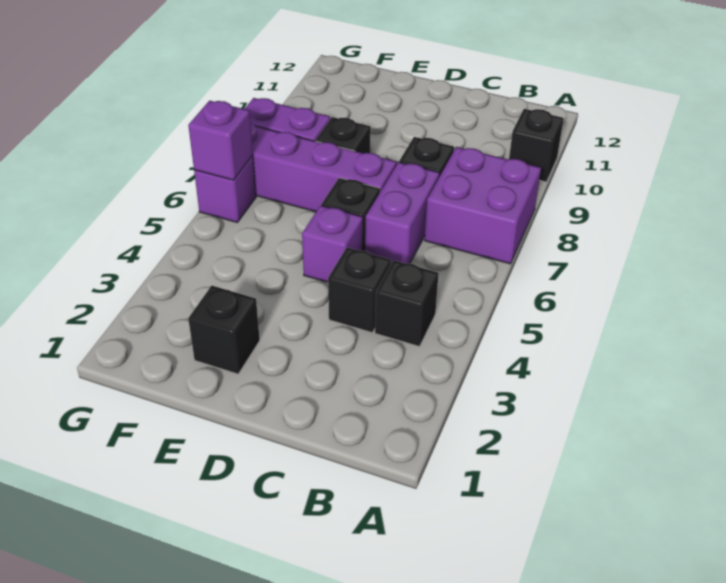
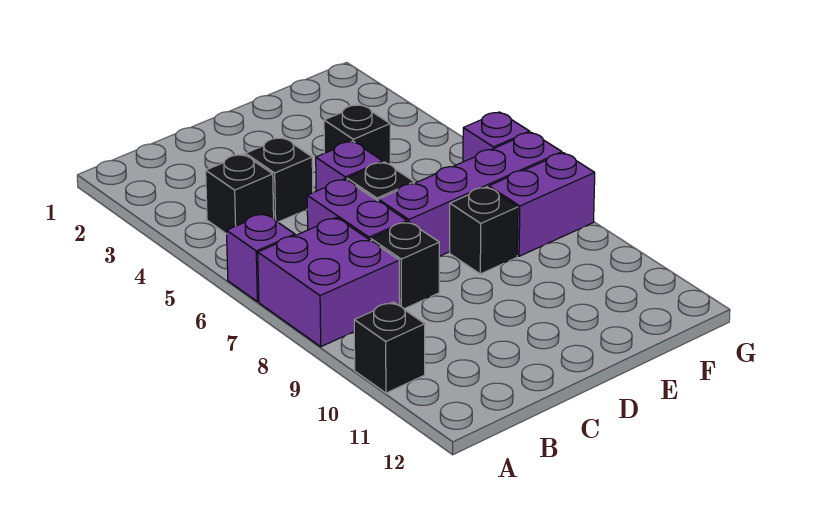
black 1x1 brick [188,286,260,374] -> black 1x1 brick moved to [324,105,390,164]
purple 1x1 brick [188,101,253,180] -> purple 1x1 brick moved to [227,214,295,302]

